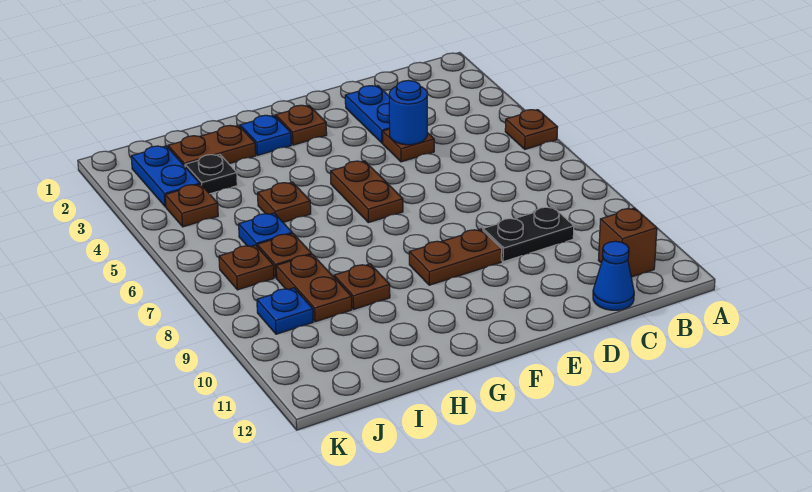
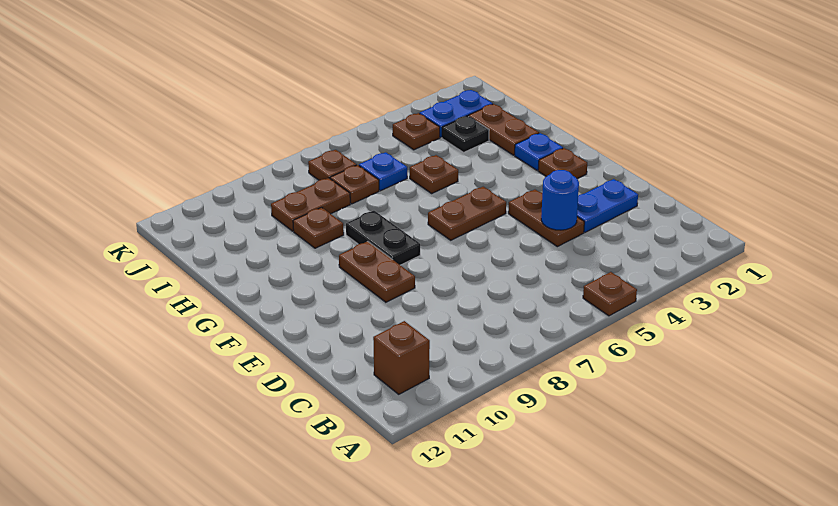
black 1x2 plate [483,207,574,262] -> black 1x2 plate moved to [346,211,420,265]
blue 1x1 cone [593,241,634,310] -> none
brown 1x1 plate [383,129,434,162] -> brown 1x2 plate [508,190,584,247]
blue 1x1 plate [257,288,313,334] -> none

